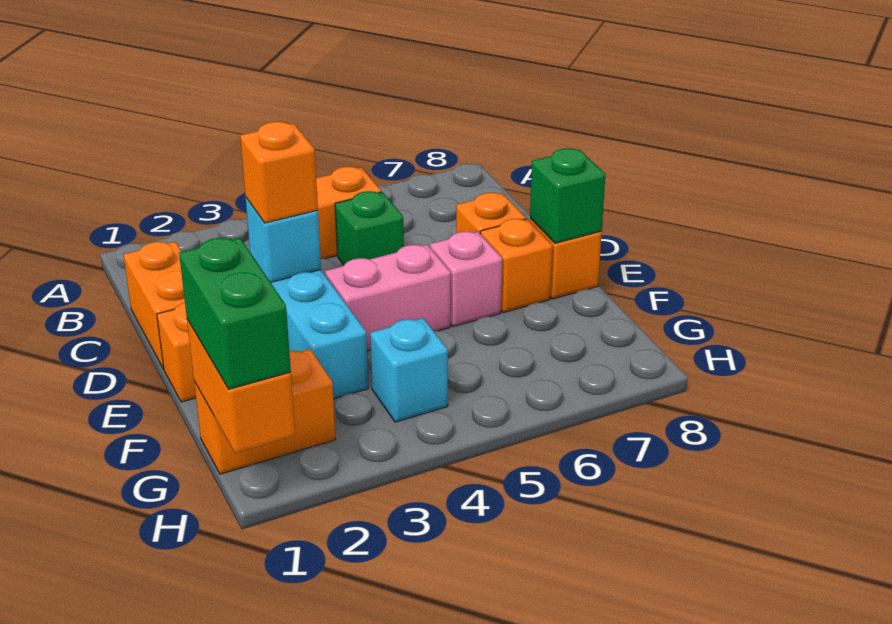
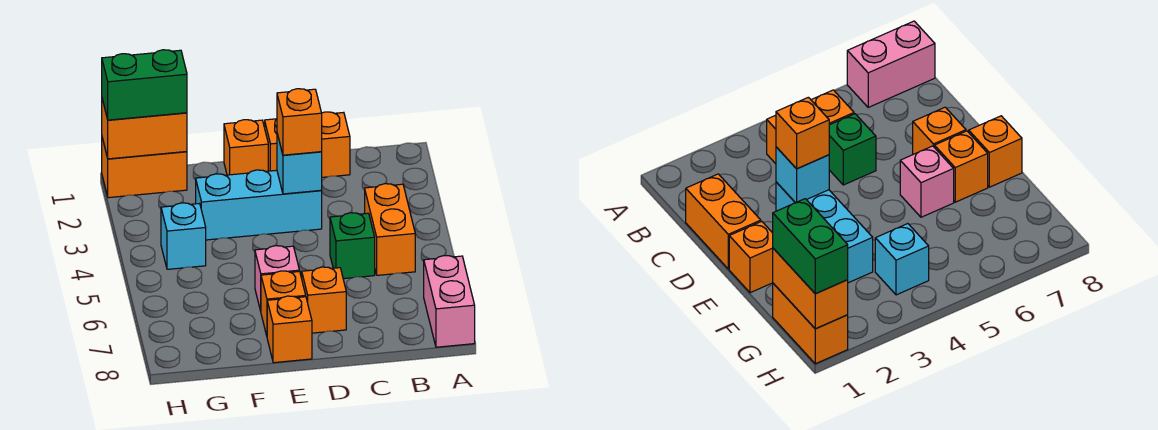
pink 1x2 brick [325,245,451,350] -> pink 1x2 brick moved to [424,256,475,347]
green 1x1 brick [530,148,606,243] -> none
orange 1x2 brick [194,349,336,474] -> orange 1x2 brick turned to [102,138,187,198]

